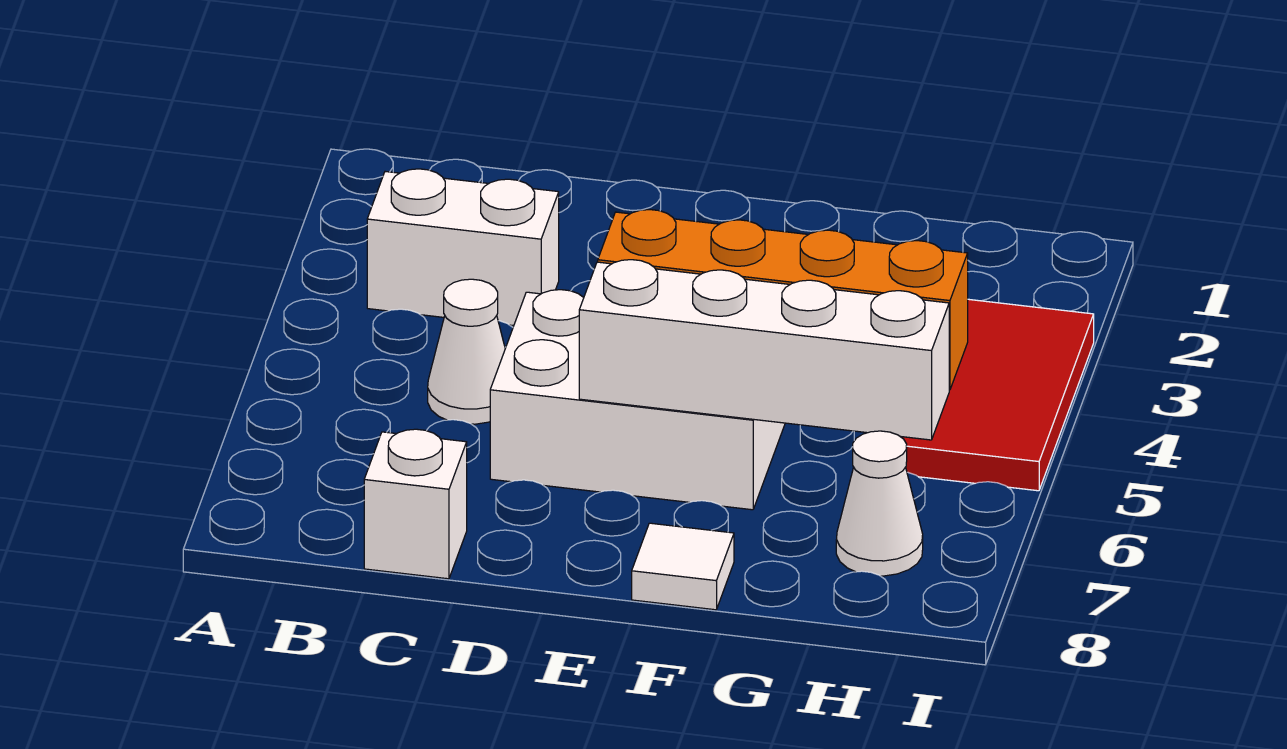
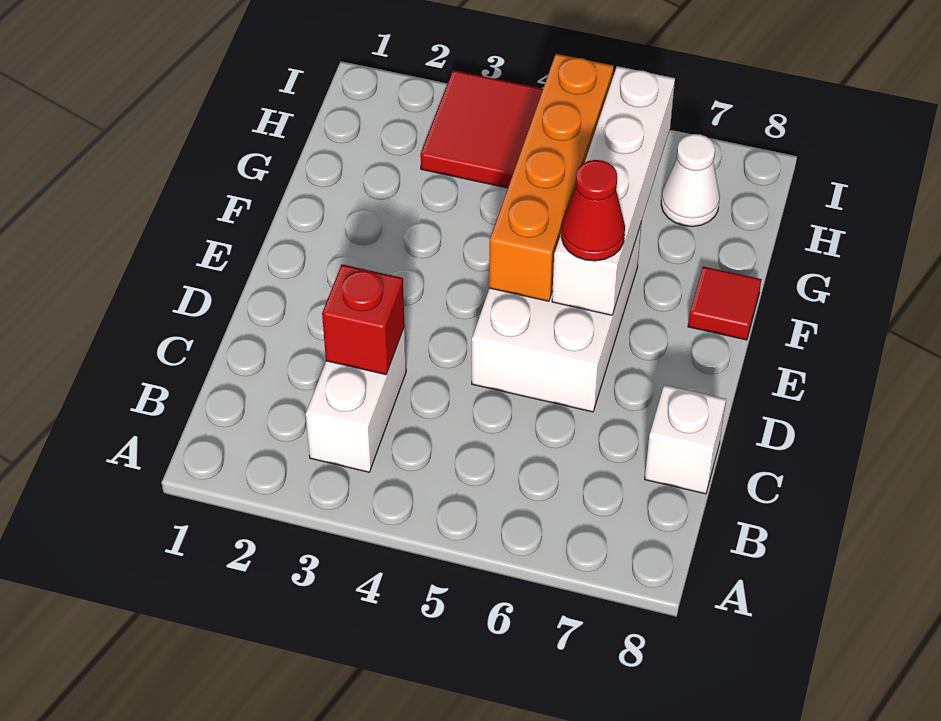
none -> red 1x1 brick [322,264,405,375]
white 1x1 cone [428,279,505,424] -> none
none -> red 1x1 cone [561,160,625,261]
white 1x1 tile [632,523,734,610] -> red 1x1 tile [688,266,761,340]

